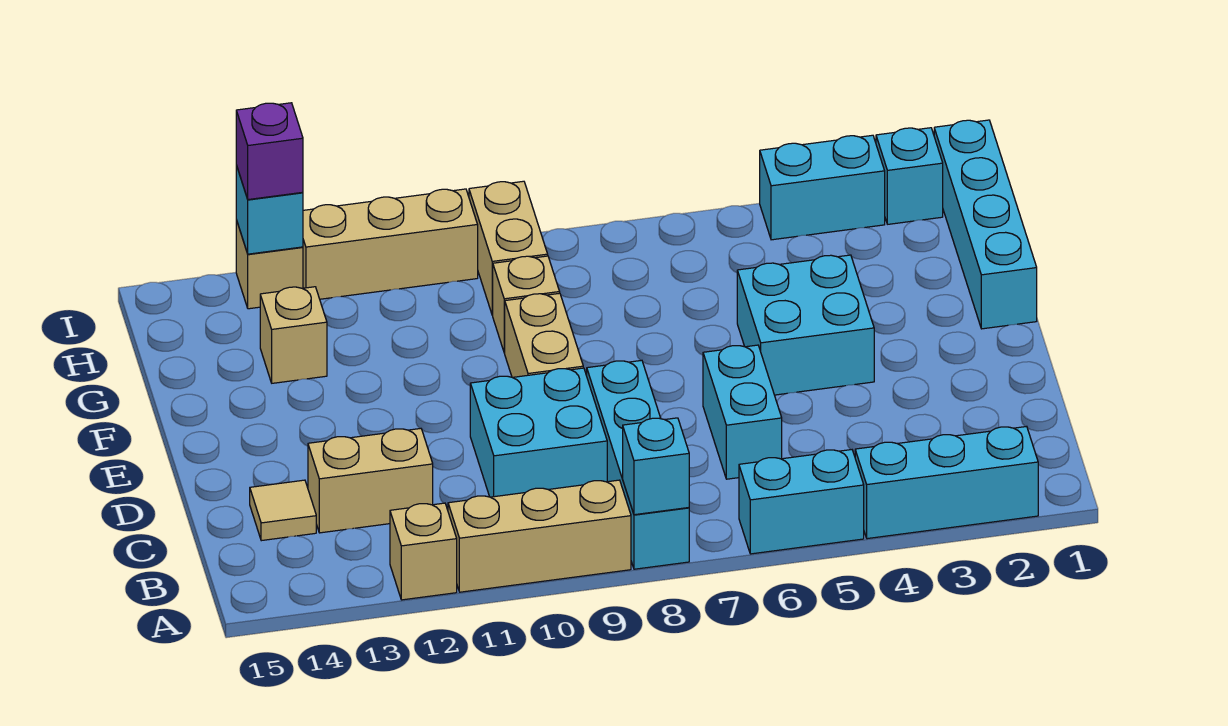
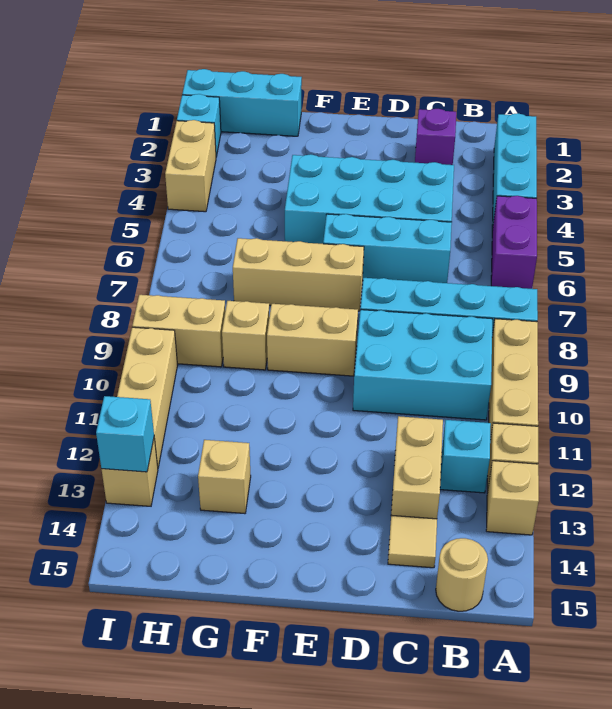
cyan 1x2 brick [739,450,864,554] -> purple 1x2 brick [491,196,537,289]
cyan 1x1 brick [623,418,689,515] -> cyan 1x1 brick moved to [440,420,491,493]
none -> tan 1x1 brick [486,461,539,535]
none -> tan 1x1 round brick [436,538,488,611]
cyan 1x2 brick [703,345,782,479] -> cyan 1x3 brick [323,214,452,283]
cyan 2x2 brick [470,368,607,497] -> cyan 2x3 brick [353,310,492,420]
cyan 2x2 brick [737,255,874,395] -> cyan 2x4 brick [285,154,454,244]
none -> tan 1x3 brick [233,238,364,311]
cyan 1x4 brick [934,120,1037,329] -> cyan 1x3 brick [182,69,302,136]
cyan 1x2 brick [760,135,885,240] -> tan 1x2 brick [165,120,216,212]
purple 1x1 brick [236,103,303,200] -> purple 1x1 brick moved to [415,109,456,165]

